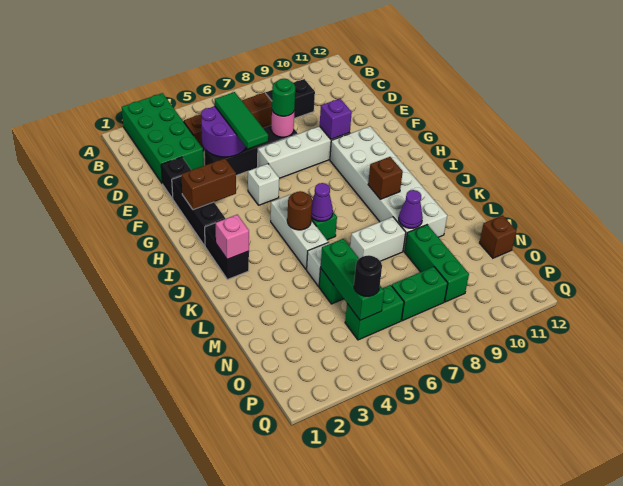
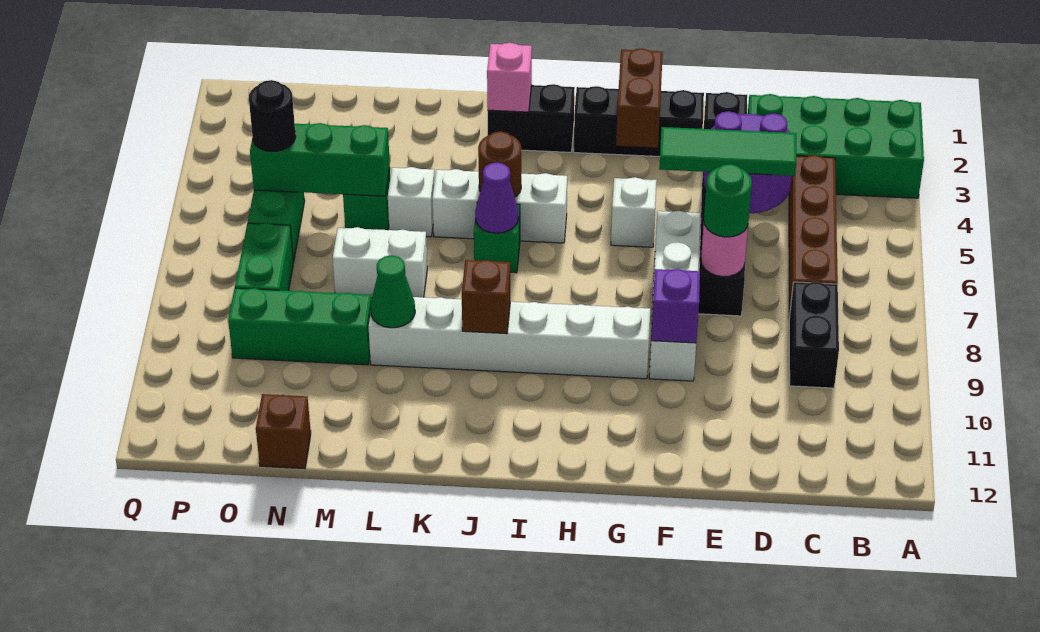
white 2x6 brick [330,126,447,251] -> white 1x6 brick [369,297,650,379]
white 1x2 brick [350,217,406,261] -> white 1x2 brick turned to [333,227,427,298]
purple 1x1 cone [399,190,423,228] -> green 1x1 cone [370,255,415,328]

